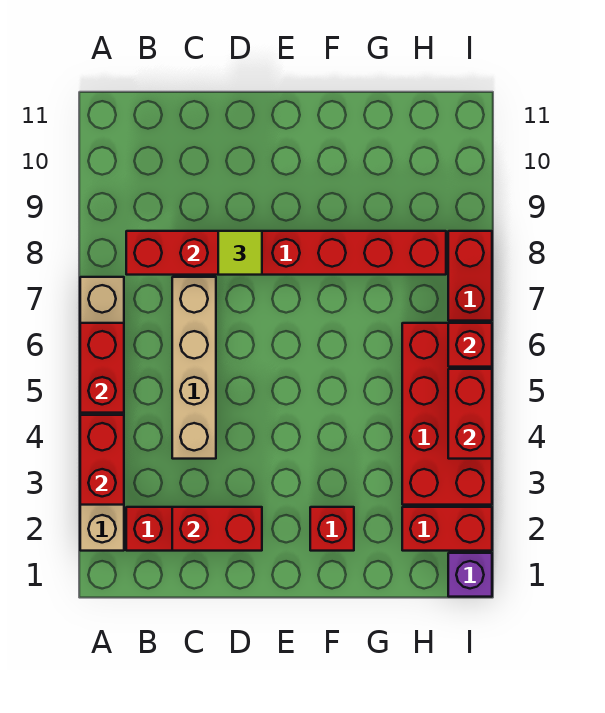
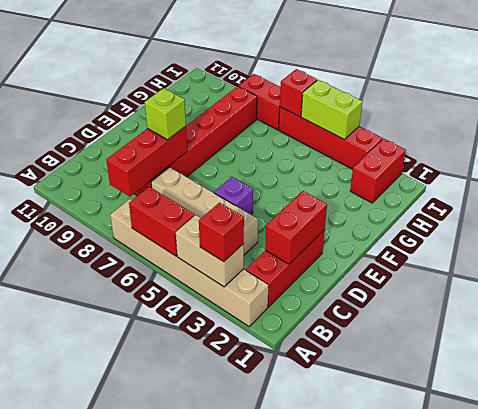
red 1x2 brick [80,415,124,505] -> tan 1x2 brick [176,215,244,287]
lime 1x1 tile [218,231,262,275] -> lime 1x1 brick [145,88,186,140]
red 1x1 brick [310,507,354,551] -> red 1x1 brick moved to [199,203,244,262]
red 2x4 brick [402,323,492,505] -> red 1x4 brick [279,107,382,169]
purple 1x1 brick [448,553,492,597] -> purple 1x1 brick moved to [214,177,253,214]
red 1x2 brick [448,369,492,459] -> lime 1x2 brick [301,80,362,139]

